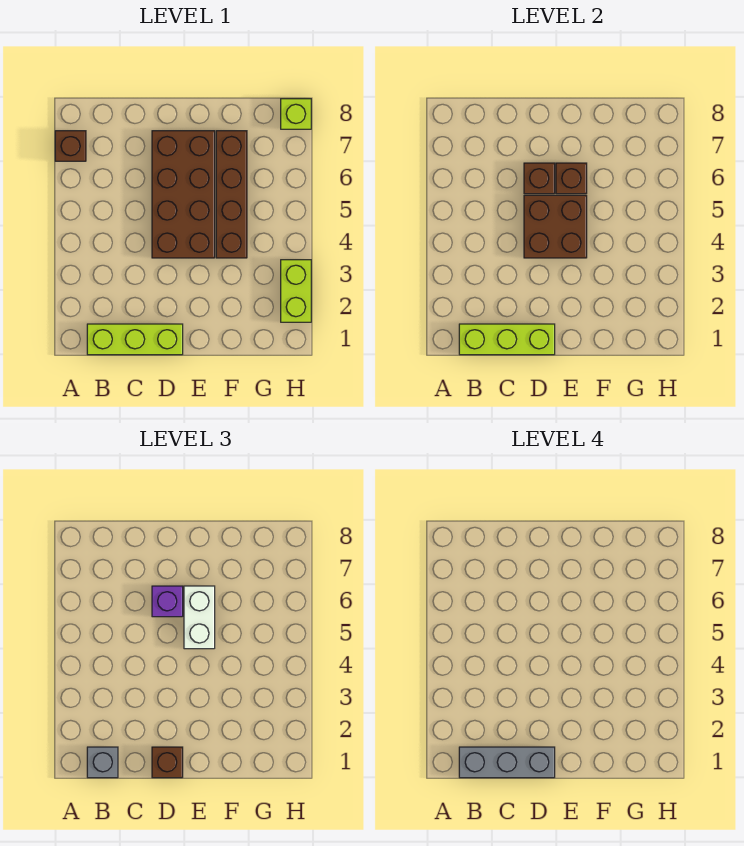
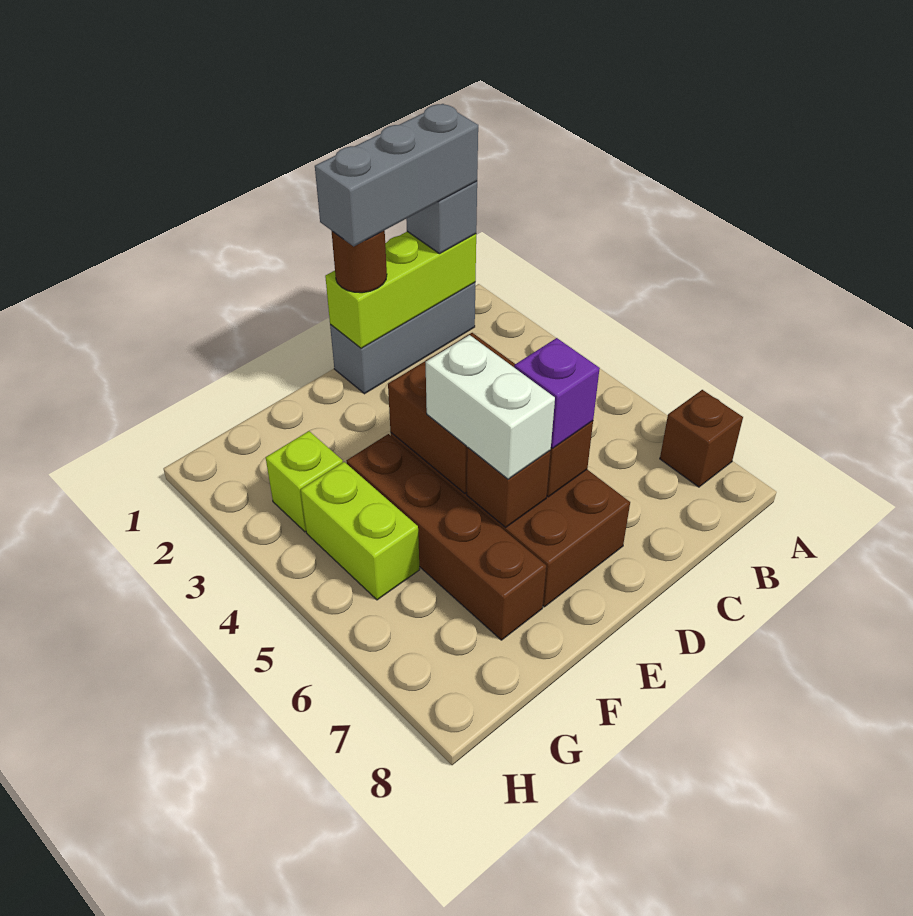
lime 1x3 brick [87,324,183,355] -> grey 1x3 brick [330,282,475,394]
brown 1x1 brick [152,747,183,778] -> brown 1x1 round brick [332,230,387,293]
lime 1x2 brick [281,260,311,322] -> lime 1x2 brick moved to [301,462,419,600]
lime 1x1 brick [281,99,311,129] -> lime 1x1 brick moved to [266,431,343,532]

